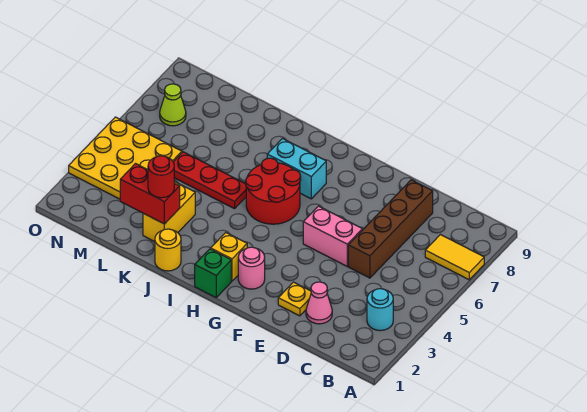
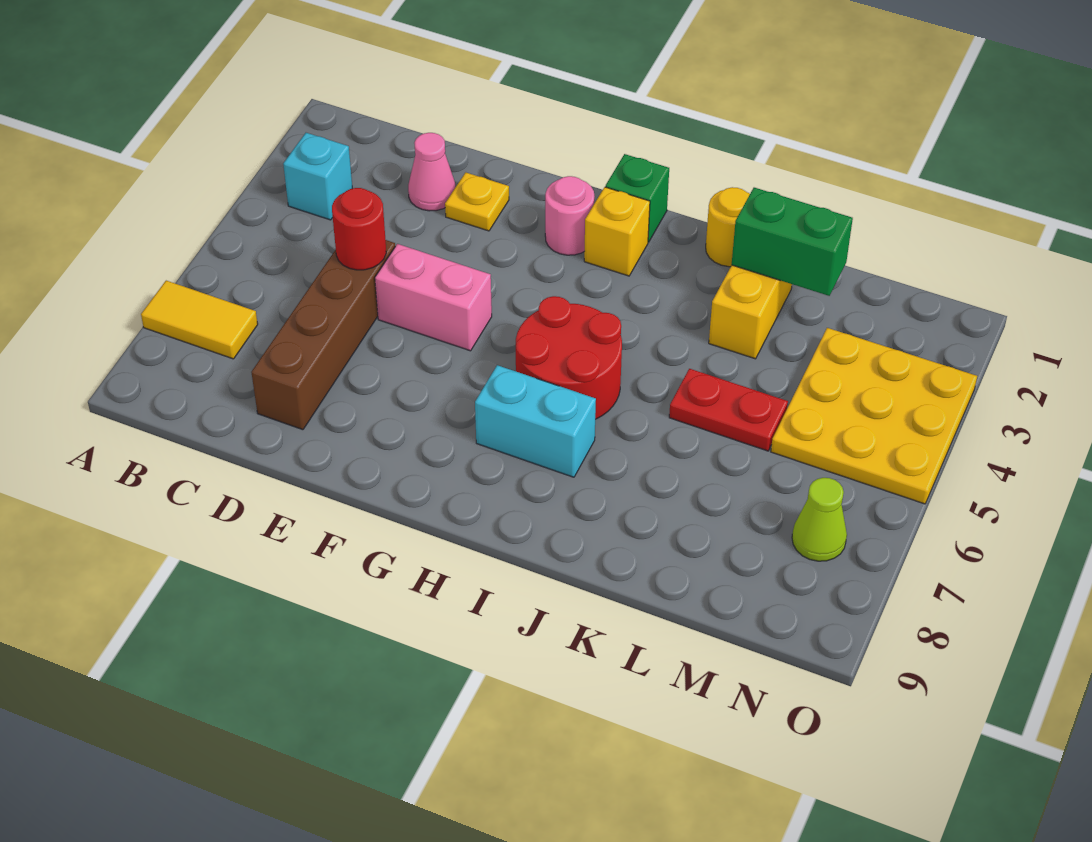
cyan 1x1 round brick [367,289,393,331] -> cyan 1x1 brick [283,133,352,220]
red 1x3 plate [174,152,246,209] -> red 1x2 plate [669,369,788,451]
red 1x2 brick [120,164,180,224] -> green 1x2 brick [732,188,853,296]
red 1x1 round brick [148,156,174,198] -> red 1x1 round brick moved to [332,188,386,270]

